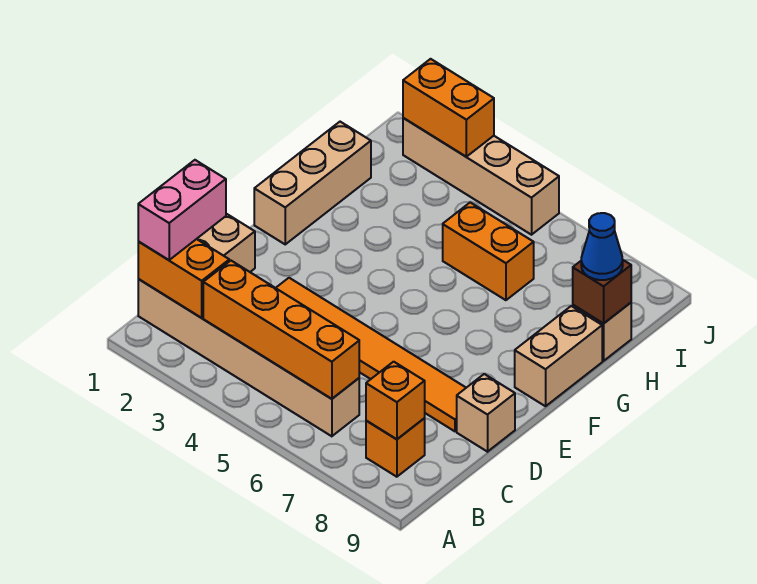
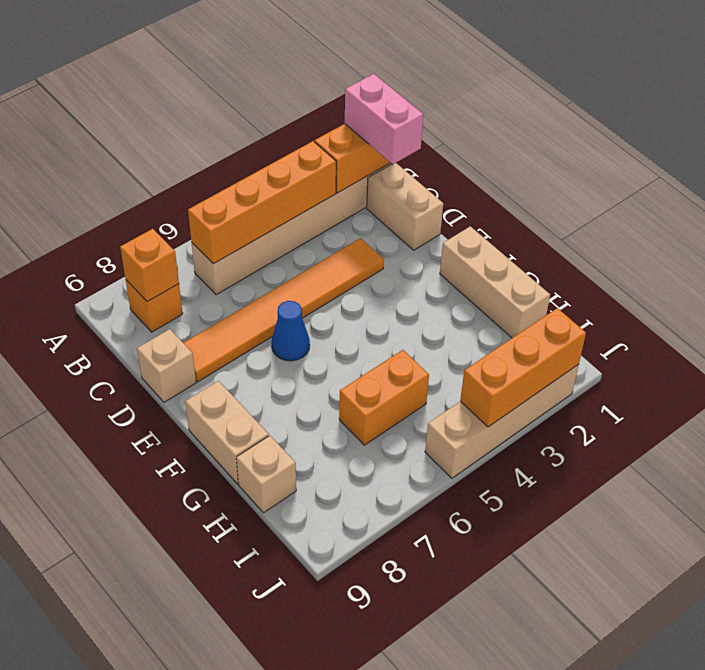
brown 1x1 brick [573,260,631,323] -> none
blue 1x1 cone [581,213,623,280] -> blue 1x1 cone moved to [271,301,310,361]
orange 1x2 brick [403,59,494,157] -> orange 1x3 brick [460,308,586,427]

